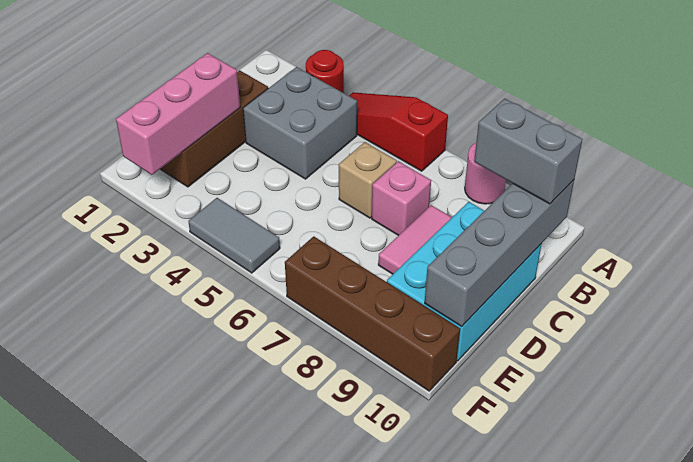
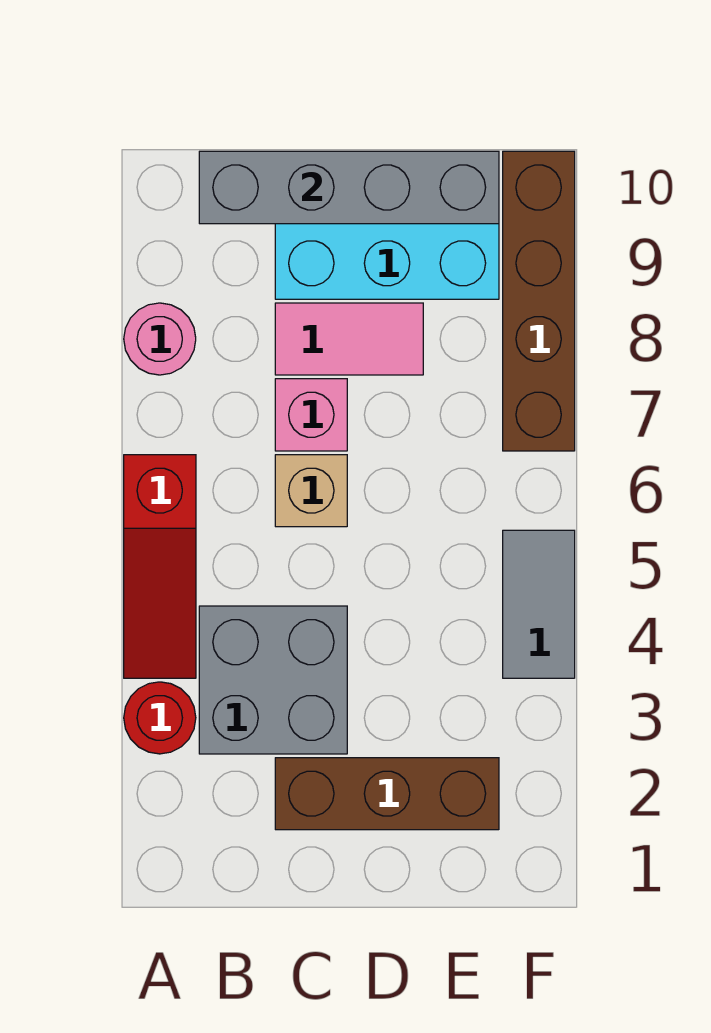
grey 1x2 brick [474,98,582,204] -> none
pink 1x3 brick [116,53,240,175] -> none

